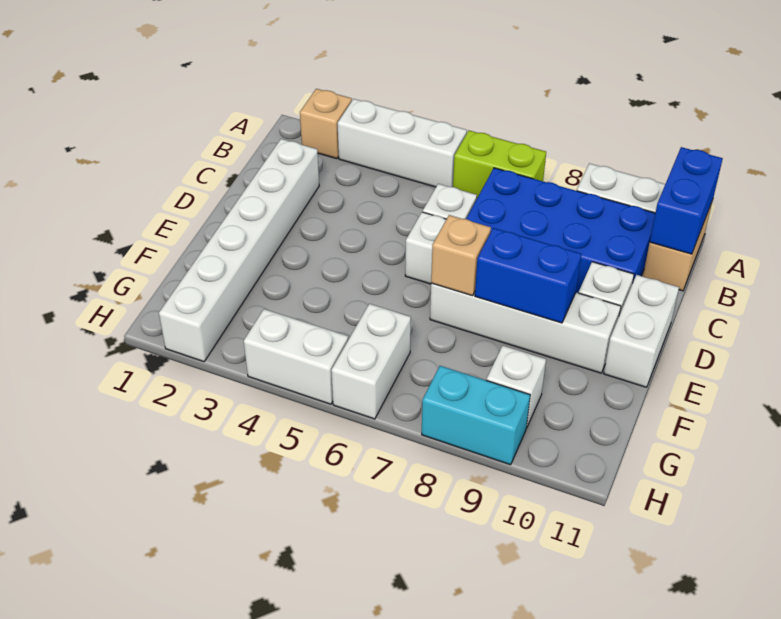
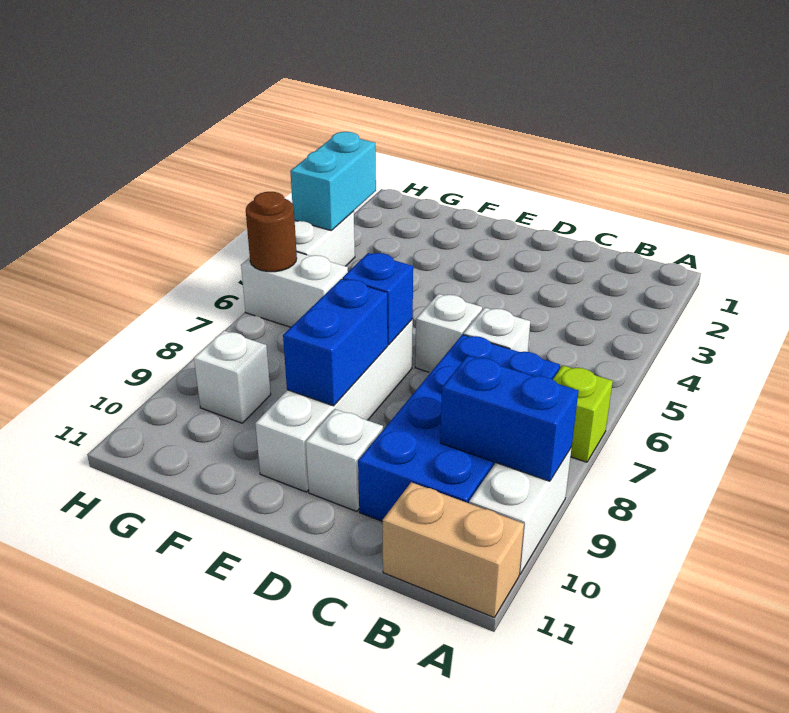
tan 1x1 brick [300,89,352,159] -> none
white 1x3 brick [338,99,467,187] -> none
lime 1x2 brick [453,131,546,198] -> lime 1x1 brick [553,366,613,462]
blue 1x2 brick [650,147,723,254] -> blue 1x2 brick moved to [440,356,578,481]
white 1x6 brick [159,139,319,362] -> none
white 1x2 brick [604,275,679,387] -> none
tan 1x1 brick [431,215,491,296] -> blue 1x1 brick [342,253,413,345]
none -> brown 1x1 round brick [246,192,297,272]
cyan 1x2 brick [422,366,530,465] -> cyan 1x2 brick moved to [290,132,376,230]

